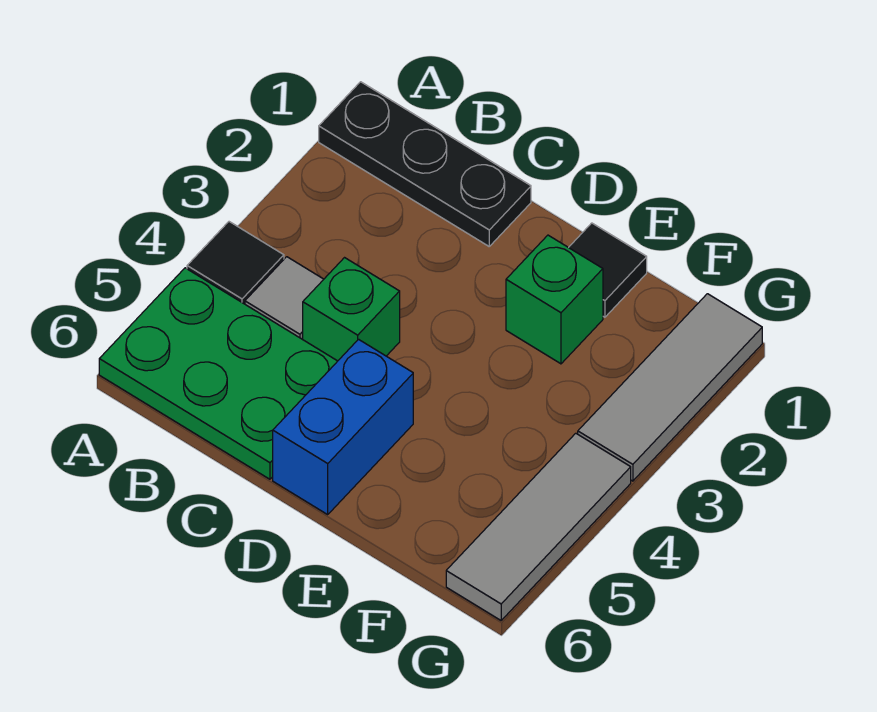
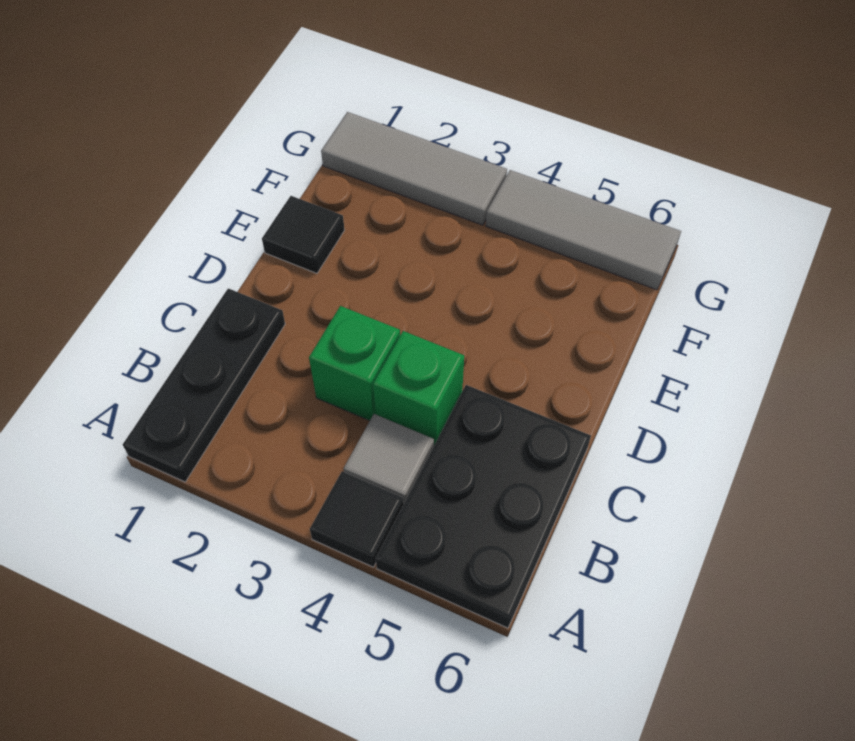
green 2x3 plate [99,268,337,479] -> black 2x3 plate [376,385,591,628]
blue 1x2 brick [273,339,413,514] -> none
green 1x1 brick [506,235,603,364] -> green 1x1 brick moved to [309,306,400,421]

